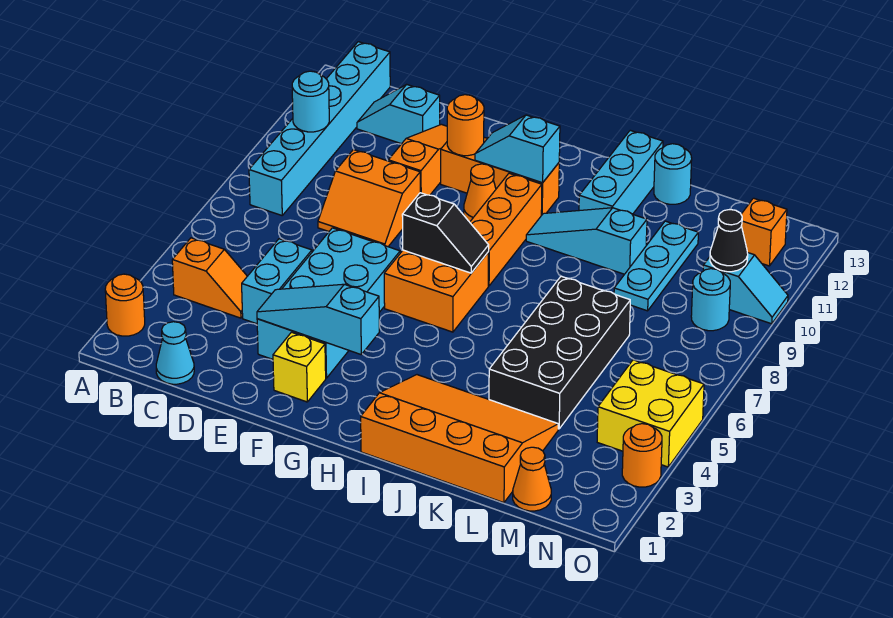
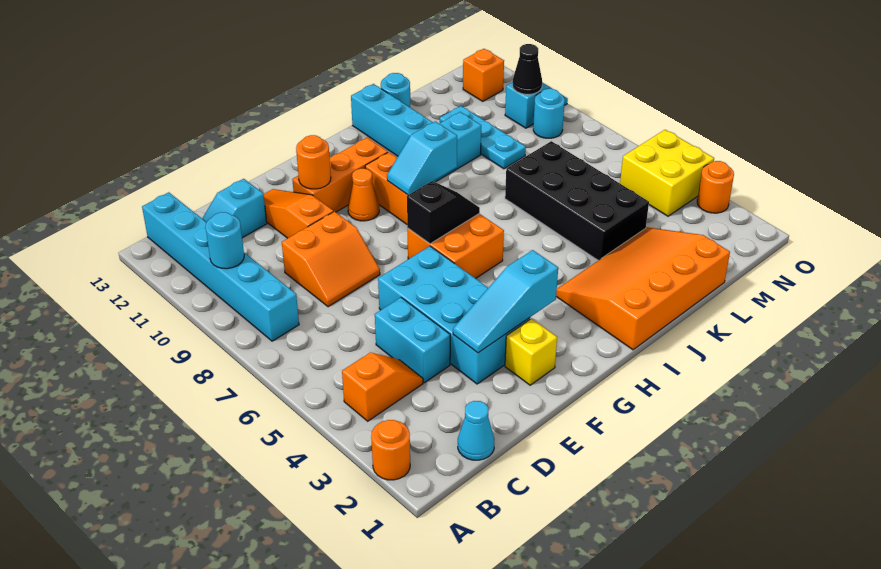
cyan 1x2 slope [475,115,560,183] -> cyan 1x2 slope moved to [387,121,457,195]
orange 1x1 cone [513,447,551,511] -> none

